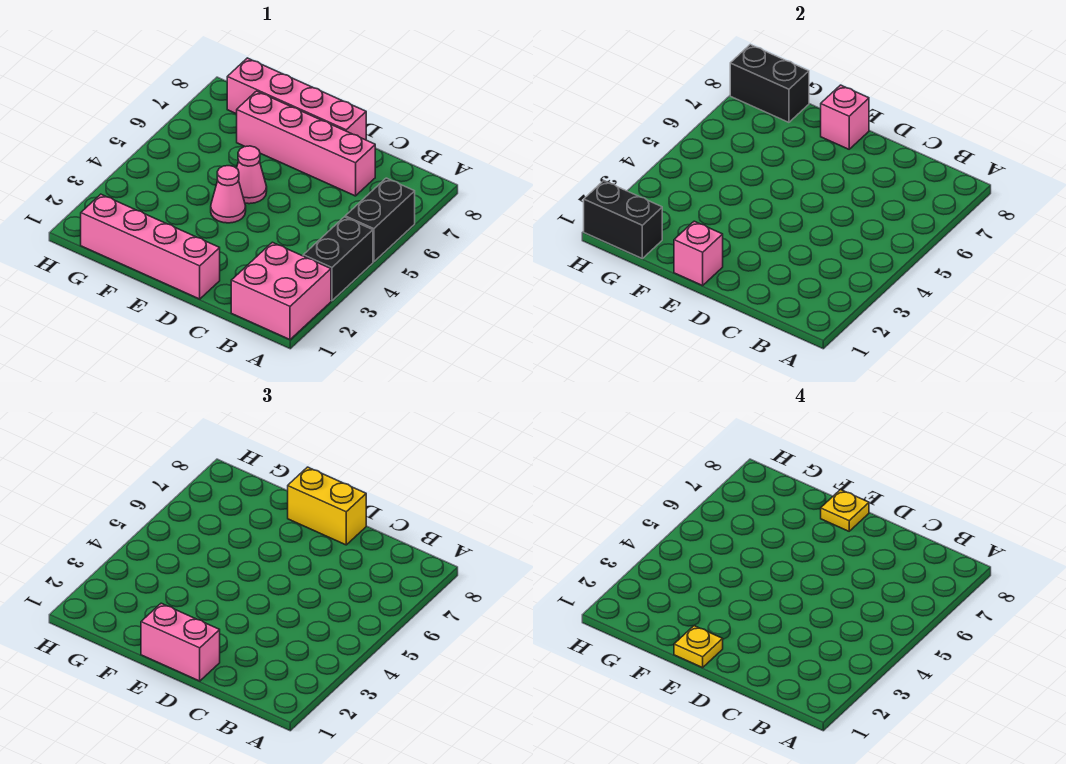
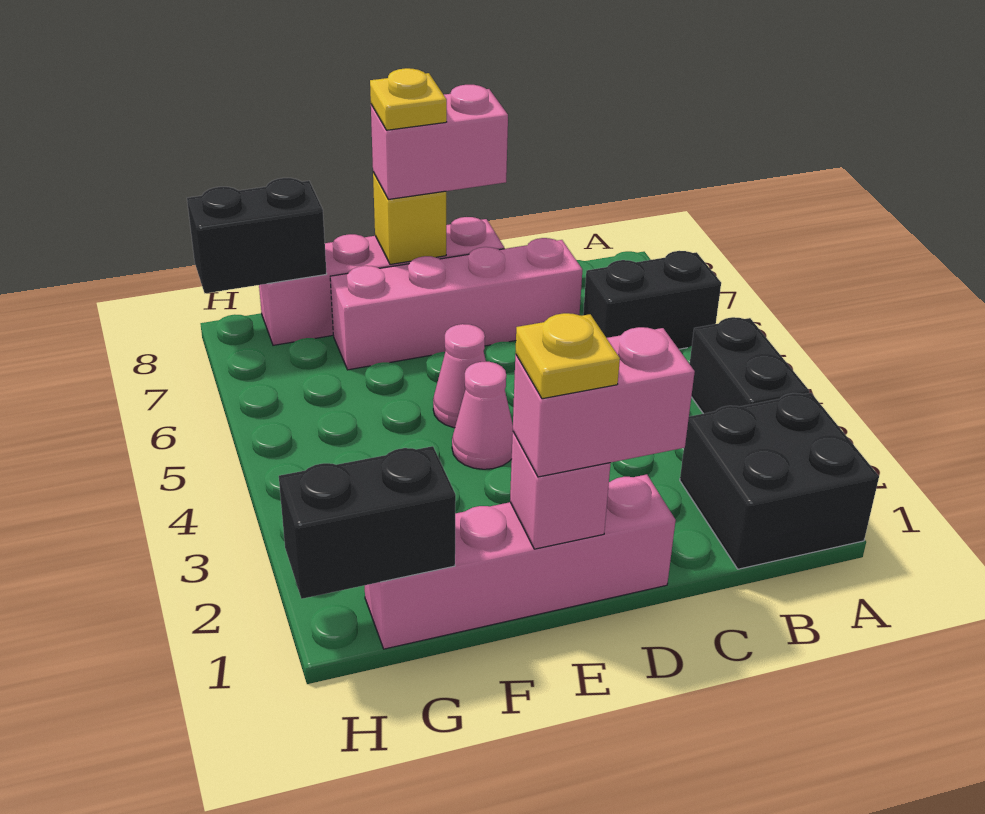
pink 2x2 brick [231,242,331,340] -> black 2x2 brick [680,393,879,569]
black 1x2 brick [345,178,415,262] -> black 1x2 brick turned to [583,251,721,349]
yellow 1x2 brick [288,467,366,545] -> pink 1x2 brick [371,85,508,199]
pink 1x1 brick [821,85,869,149] -> yellow 1x1 brick [373,172,446,264]

